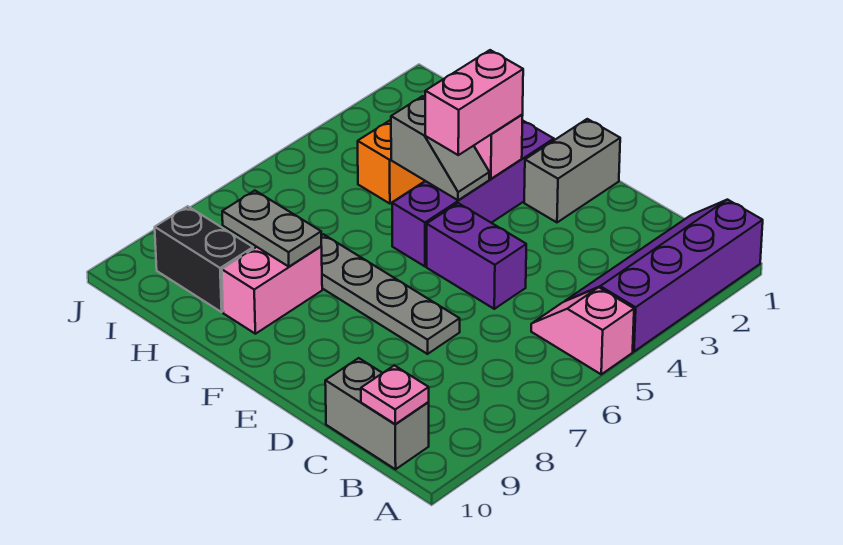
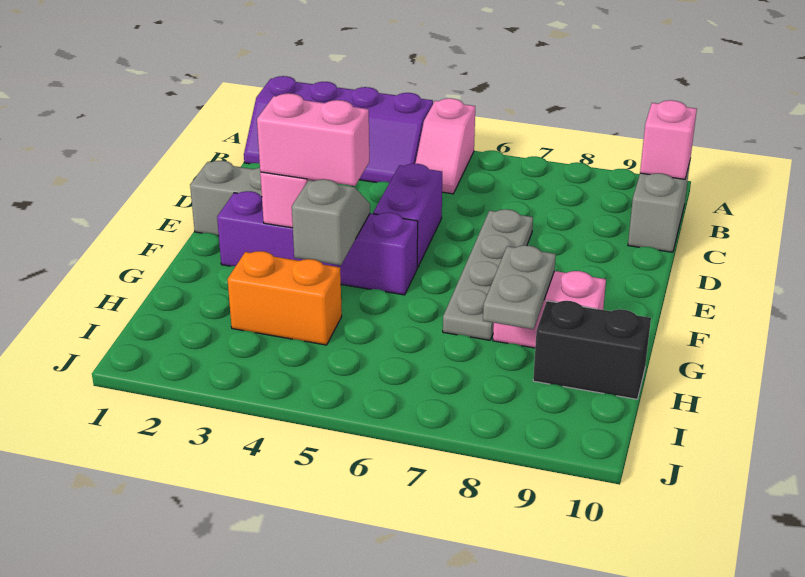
pink 1x1 plate [361,365,429,424] -> pink 1x1 brick [640,100,697,179]
black 1x2 brick [155,206,253,312] -> black 1x2 brick turned to [533,301,651,399]

